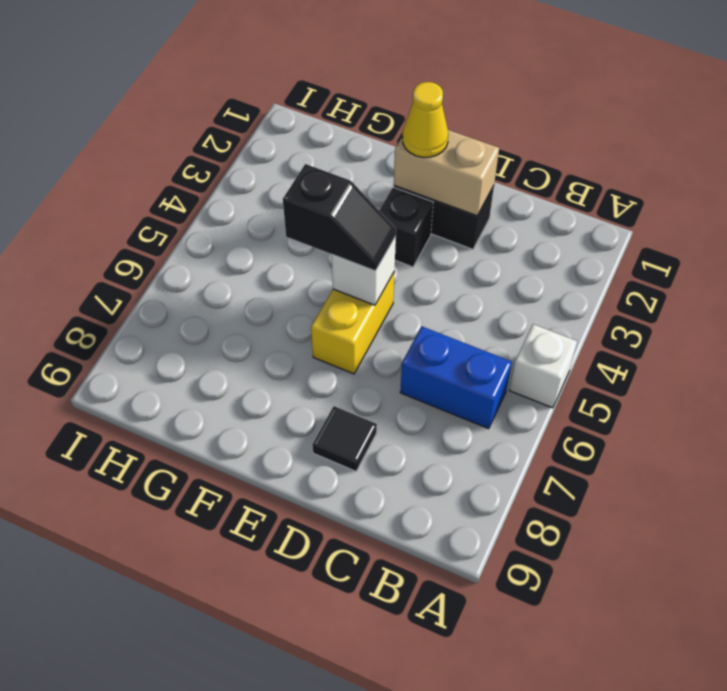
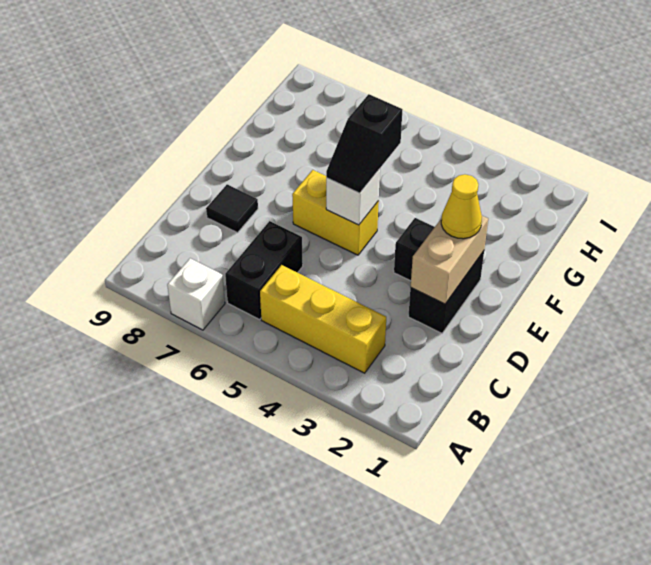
white 1x1 brick [509,324,577,408] -> white 1x1 brick moved to [167,258,225,330]
none -> yellow 1x3 brick [260,265,386,373]
blue 1x2 brick [400,326,512,429] -> black 1x2 brick [225,221,303,319]

